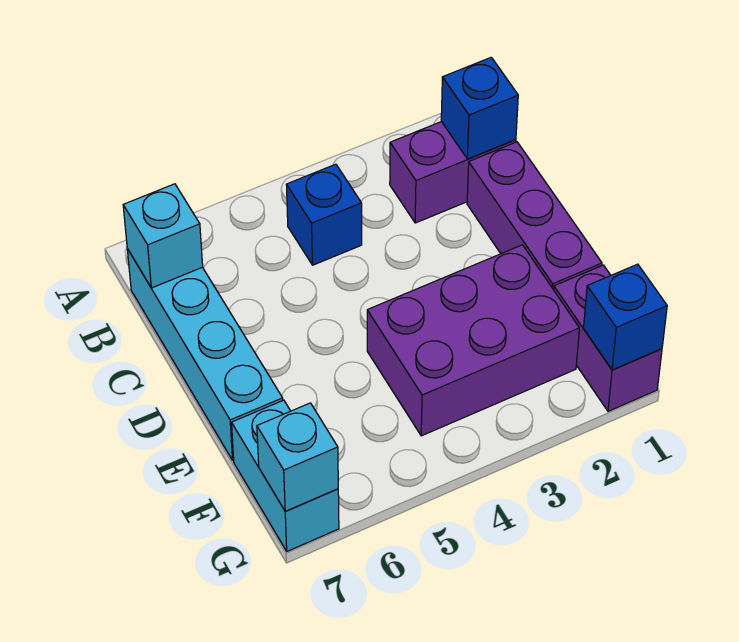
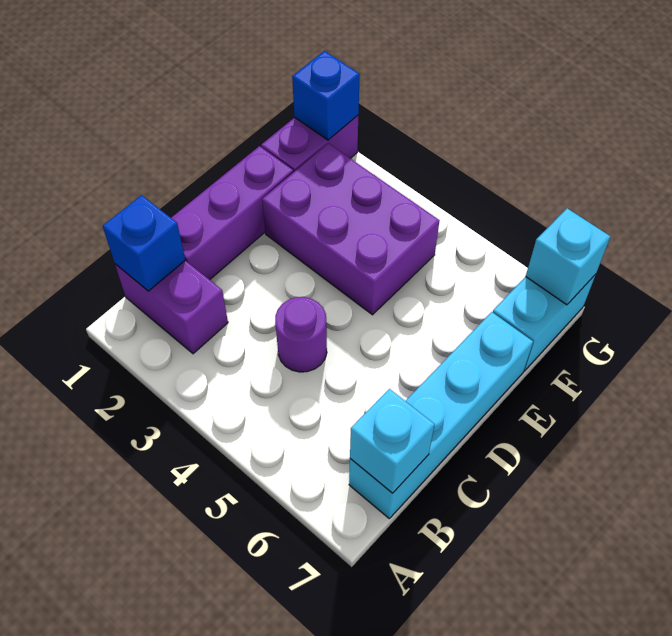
blue 1x1 brick [286,164,362,265] -> none
none -> purple 1x1 round brick [275,297,327,372]

